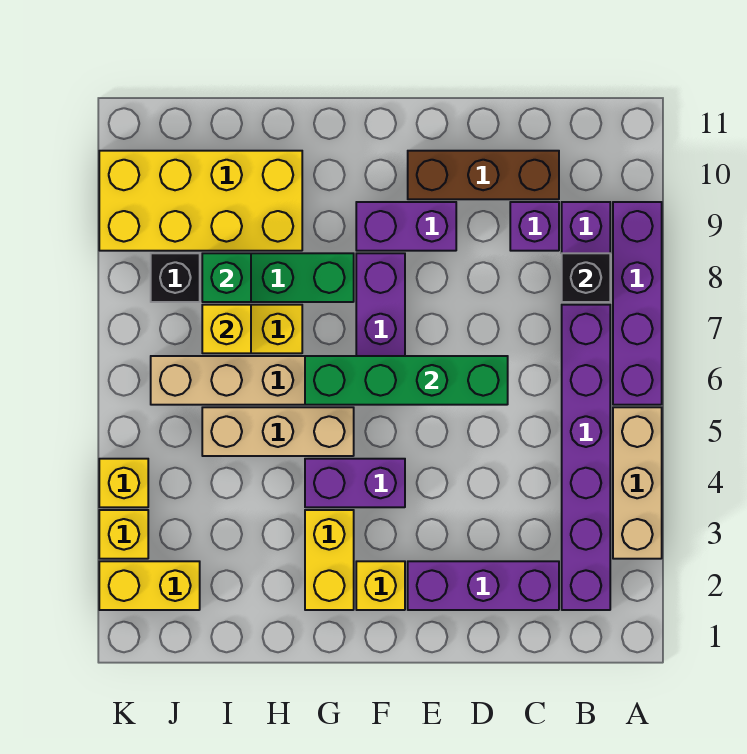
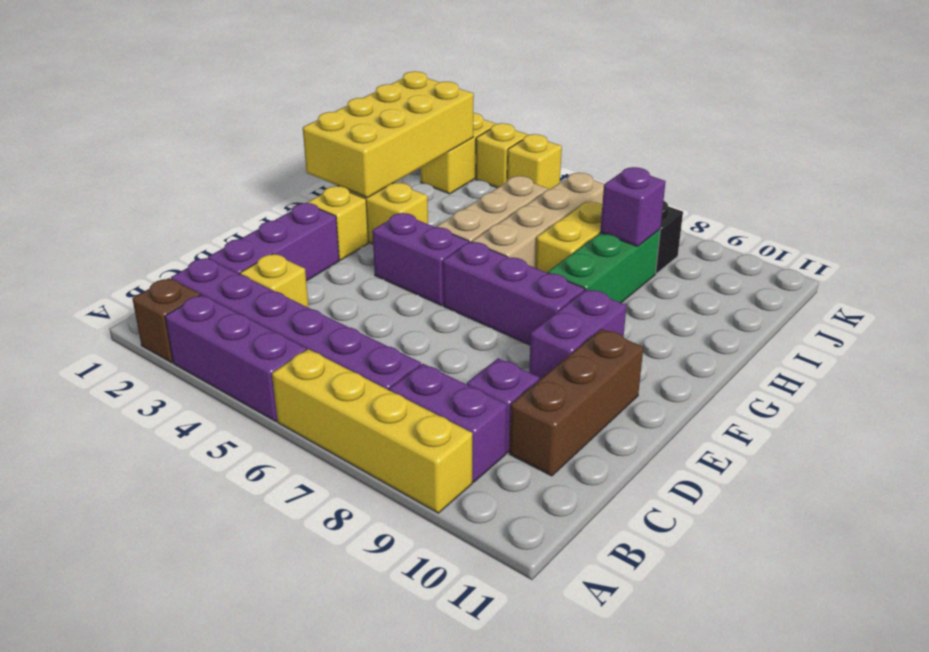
none -> brown 1x1 brick [132,278,200,363]
tan 1x3 brick [613,407,662,559] -> purple 1x3 brick [165,295,307,421]
purple 1x4 brick [613,202,662,405] -> yellow 1x4 brick [272,349,473,513]
black 1x1 brick [562,253,610,302] -> none
green 1x4 brick [305,356,508,405] -> none
purple 1x2 brick [305,459,405,507] -> purple 1x2 brick turned to [372,213,469,305]
yellow 2x4 brick [99,151,302,251] -> yellow 2x4 brick moved to [303,71,474,198]
yellow 1x1 brick [202,305,251,353] -> yellow 1x1 brick moved to [240,254,309,308]
green 1x1 brick [202,253,251,302] -> purple 1x1 brick [600,167,666,246]

